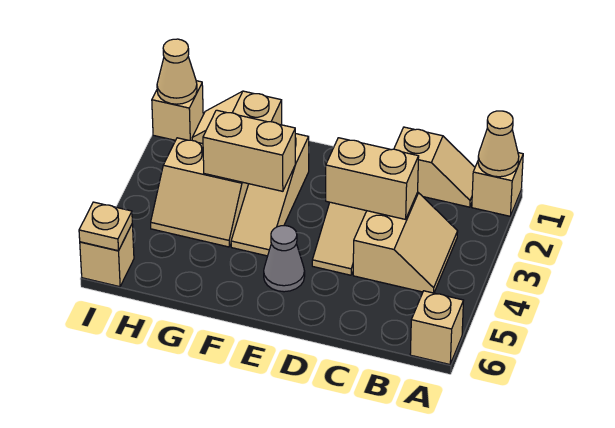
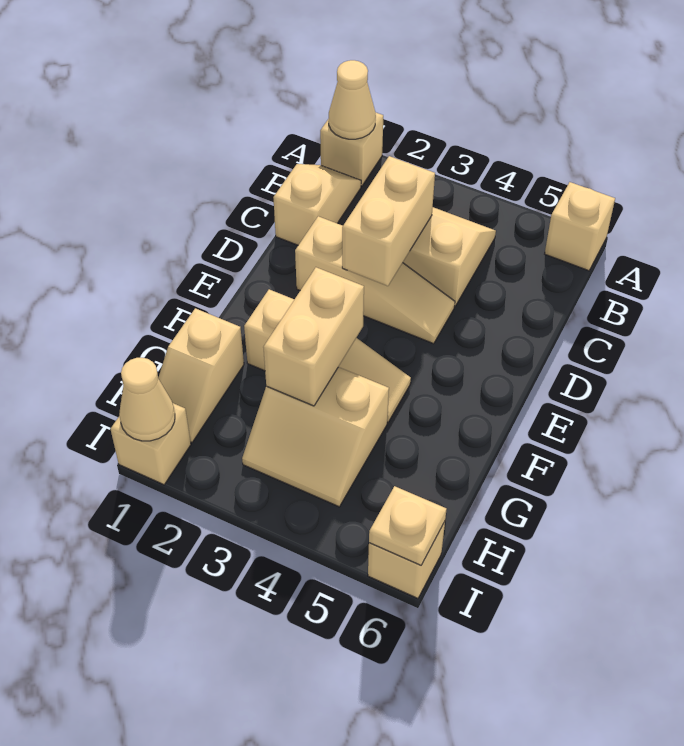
grey 1x1 cone [264,226,305,292] -> none
tan 2x2 slope [151,138,248,247] -> tan 2x2 slope turned to [242,367,389,507]

